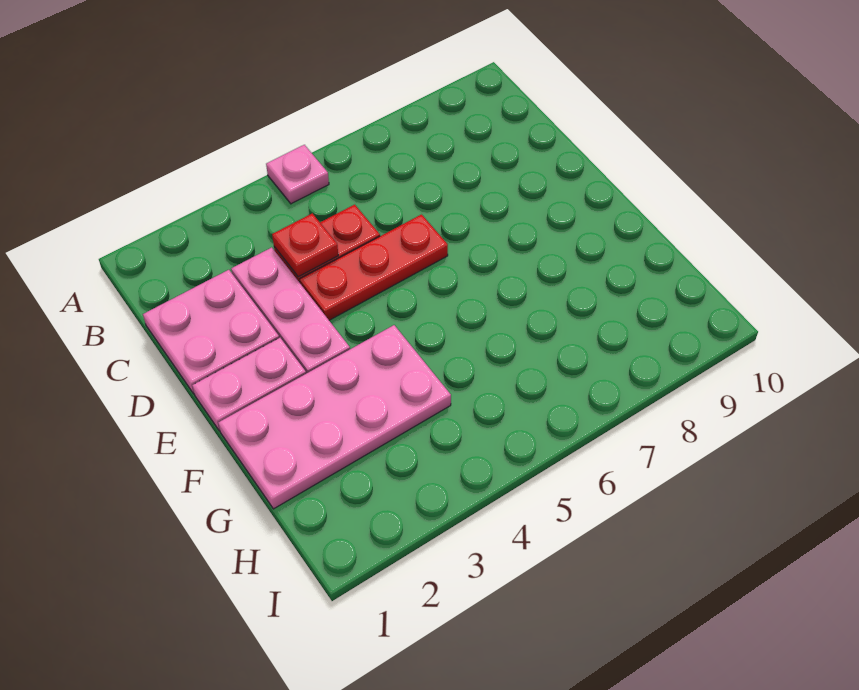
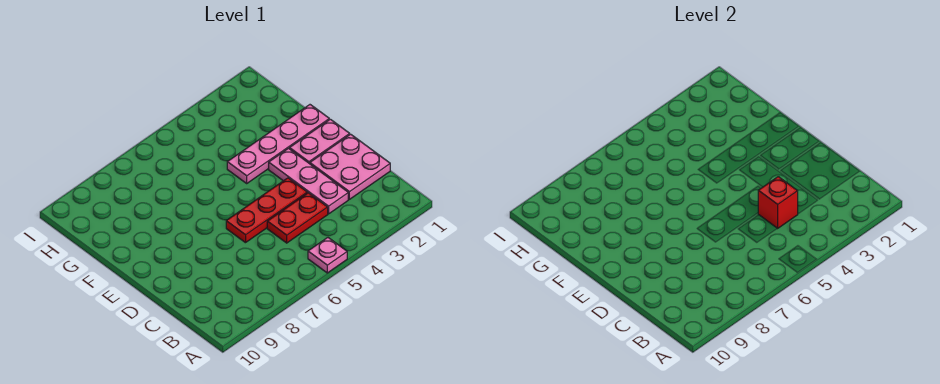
red 1x1 plate [272,213,338,277] -> red 1x1 brick [758,177,798,228]
pink 2x4 plate [218,325,451,509] -> pink 1x4 plate [227,105,329,183]

